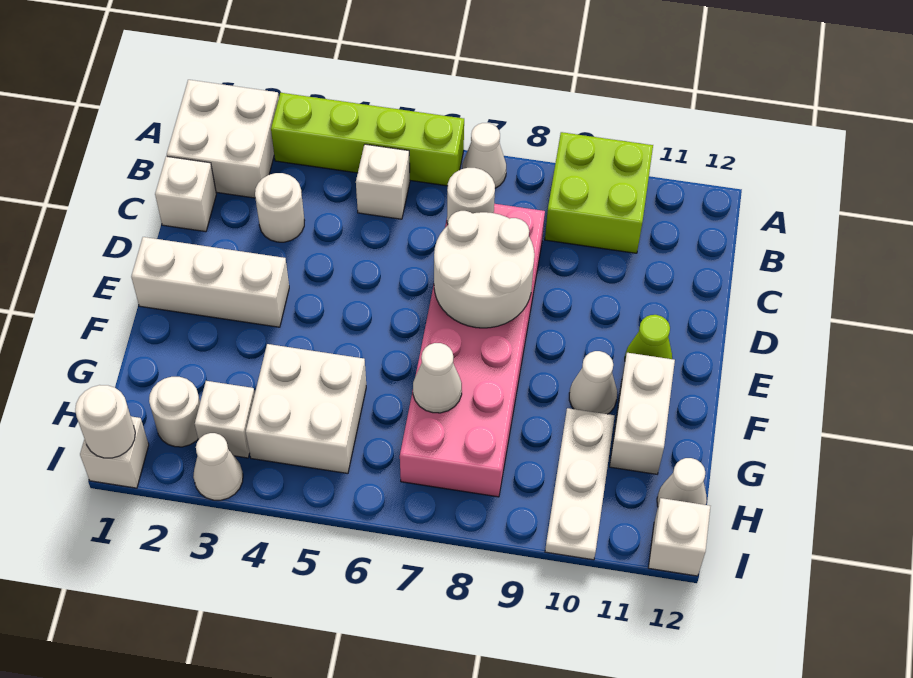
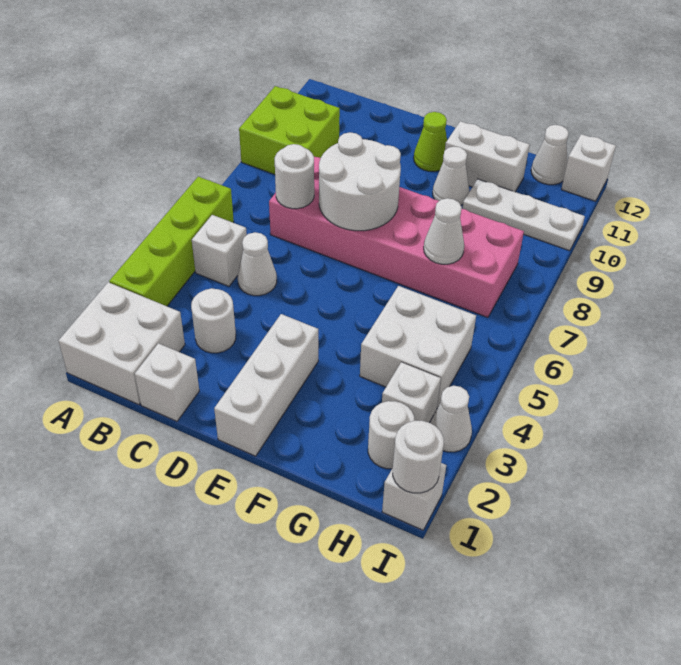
white 1x1 cone [462,123,506,188] -> white 1x1 cone moved to [238,232,277,296]

